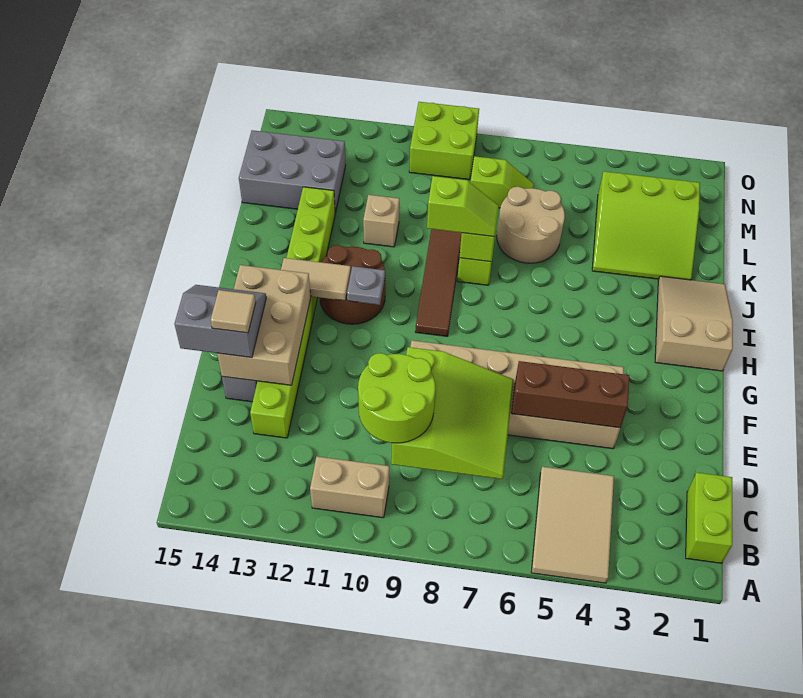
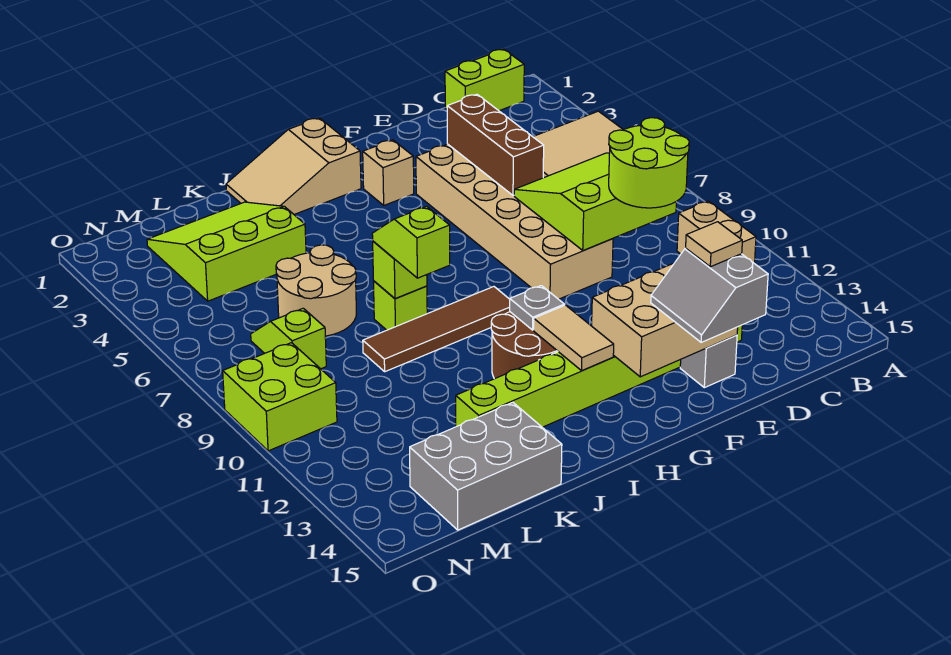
lime 3x3 slope [592,171,700,280] -> lime 3x3 slope turned to [147,202,306,301]
tan 1x1 brick [363,195,399,247] -> tan 1x1 brick moved to [363,140,414,205]
grey 2x3 brick [239,130,346,213] -> grey 2x3 brick turned to [410,403,562,530]

